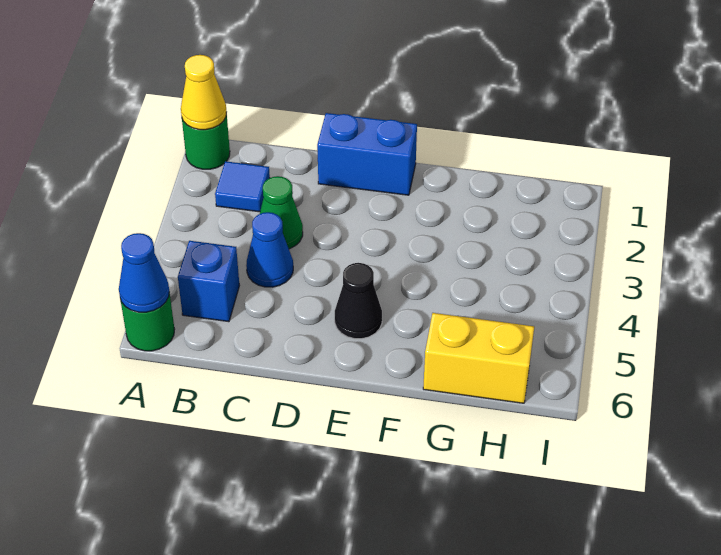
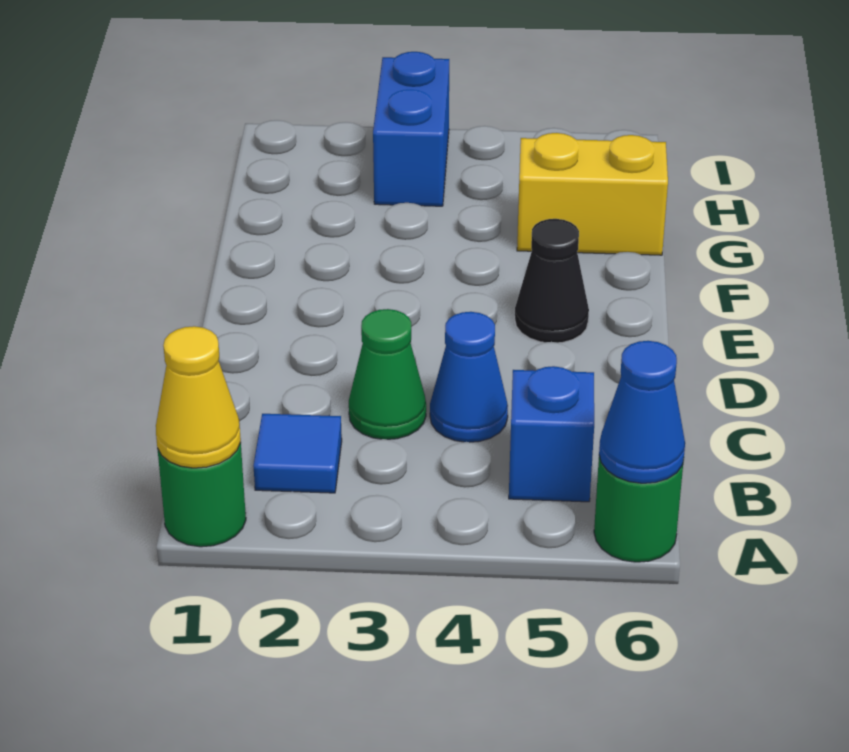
blue 1x2 brick [317,113,417,195] -> blue 1x2 brick moved to [373,52,449,206]
yellow 1x2 brick [423,313,534,403] -> yellow 1x2 brick turned to [517,133,668,255]

